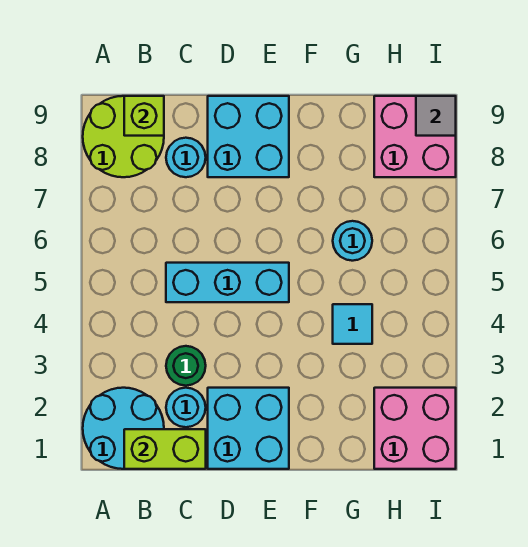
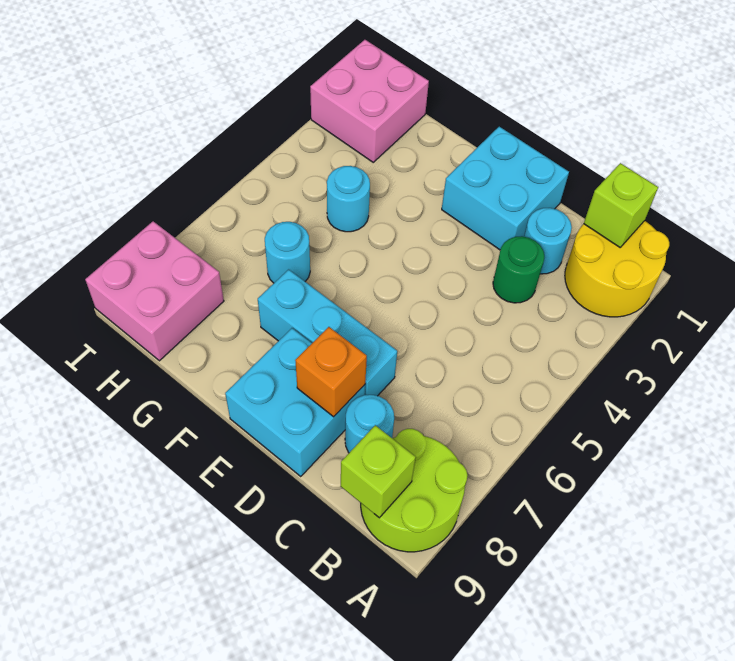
cyan 2x2 round brick [83,388,164,469] -> yellow 2x2 round brick [565,221,669,317]
lime 1x2 brick [124,429,206,469] -> lime 1x1 brick [584,163,658,247]
cyan 1x3 brick [166,263,289,302] -> cyan 1x3 brick moved to [258,269,397,396]
none -> orange 1x1 brick [295,327,367,417]
cyan 1x1 tile [333,304,372,344] -> cyan 1x1 round brick [327,166,370,232]
grey 1x1 tile [416,96,456,136] -> none

